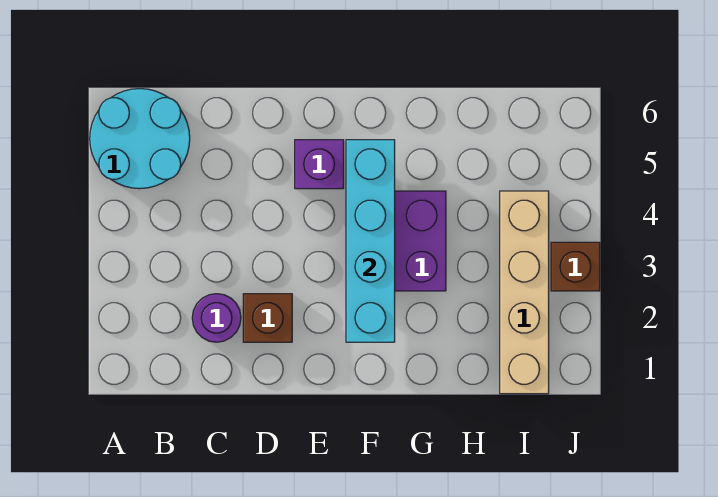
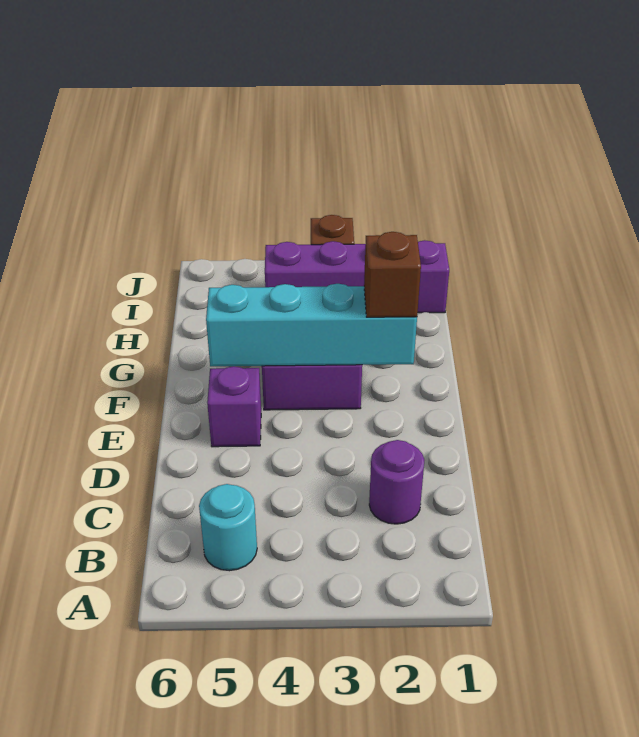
cyan 2x2 round brick [90,89,190,189] -> cyan 1x1 round brick [199,484,257,571]
brown 1x1 brick [243,294,292,342] -> brown 1x1 brick moved to [364,232,421,317]
tan 1x4 brick [500,191,549,394] -> purple 1x4 brick [265,240,449,313]

